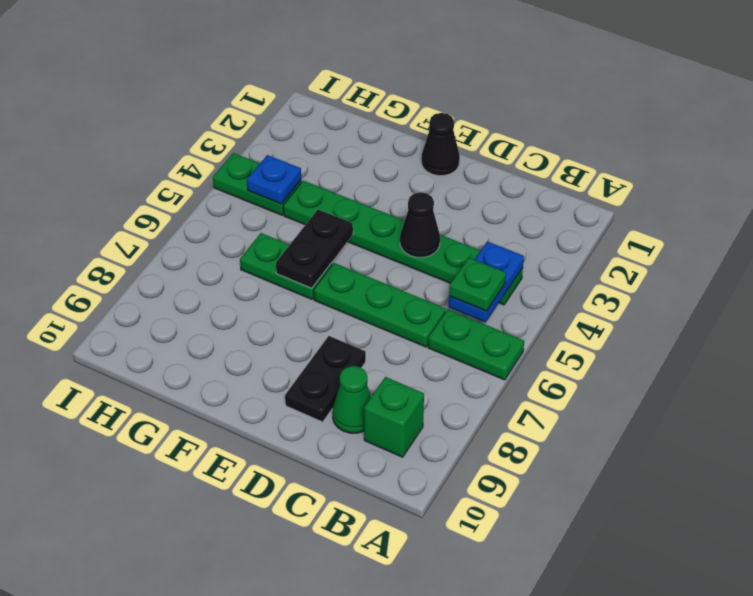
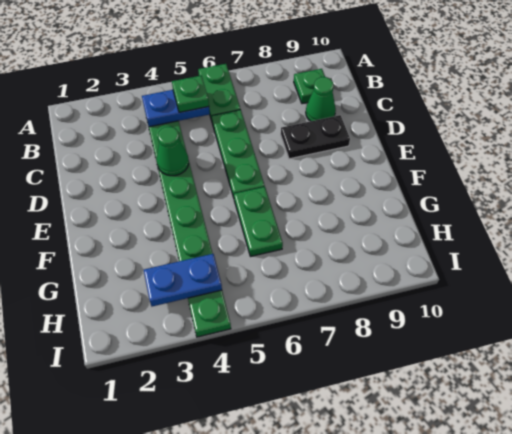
green 1x1 brick [364,377,424,457] -> green 1x1 plate [294,69,325,104]
black 1x1 cone [400,192,440,258] -> green 1x1 cone [157,127,189,176]
black 1x1 cone [421,113,460,176] -> none
black 1x2 plate [276,209,353,288] -> none
blue 1x1 plate [247,155,301,204] -> blue 1x2 plate [144,254,222,306]

